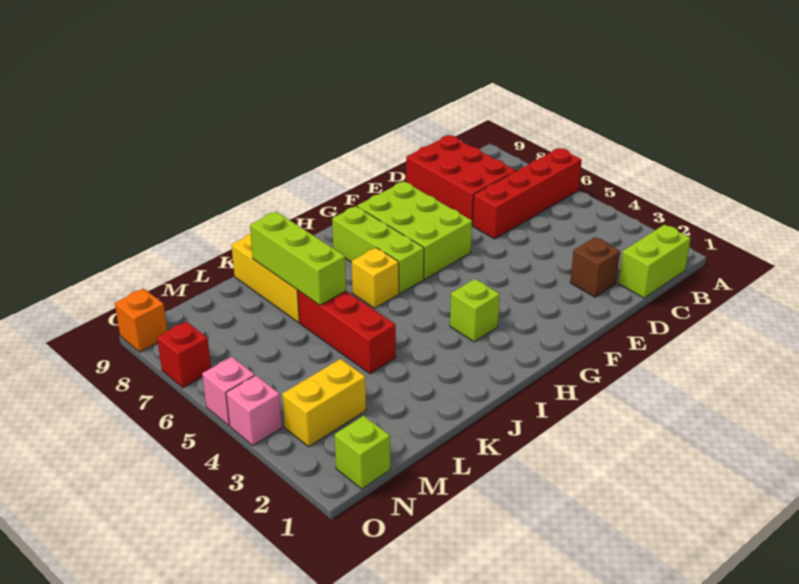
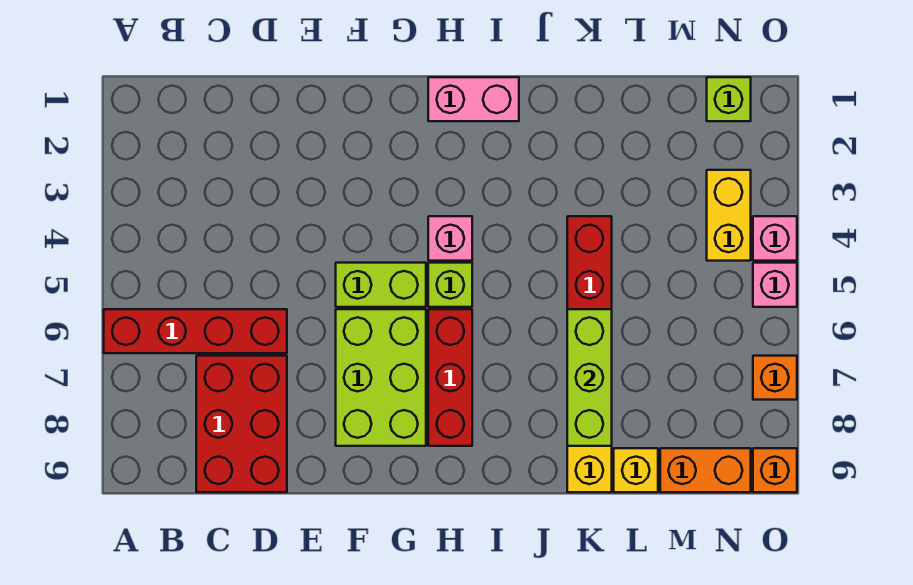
lime 1x2 brick [619,225,691,298] -> lime 1x2 brick moved to [336,263,426,307]
brown 1x1 brick [570,237,620,297] -> none
none -> pink 1x2 brick [428,77,519,121]
lime 1x1 brick [450,279,500,342] -> lime 1x1 brick moved to [428,263,472,307]
none -> pink 1x1 brick [428,216,472,261]
lime 1x3 brick [332,206,424,294] -> red 1x3 brick [428,309,472,446]
yellow 1x1 brick [352,248,399,308] -> yellow 1x1 brick moved to [614,448,658,492]
yellow 1x2 brick [282,359,366,447] -> yellow 1x2 brick turned to [707,170,751,261]
none -> orange 1x2 brick [660,448,751,492]
red 1x1 brick [157,321,211,388] -> orange 1x1 brick [753,356,797,400]

